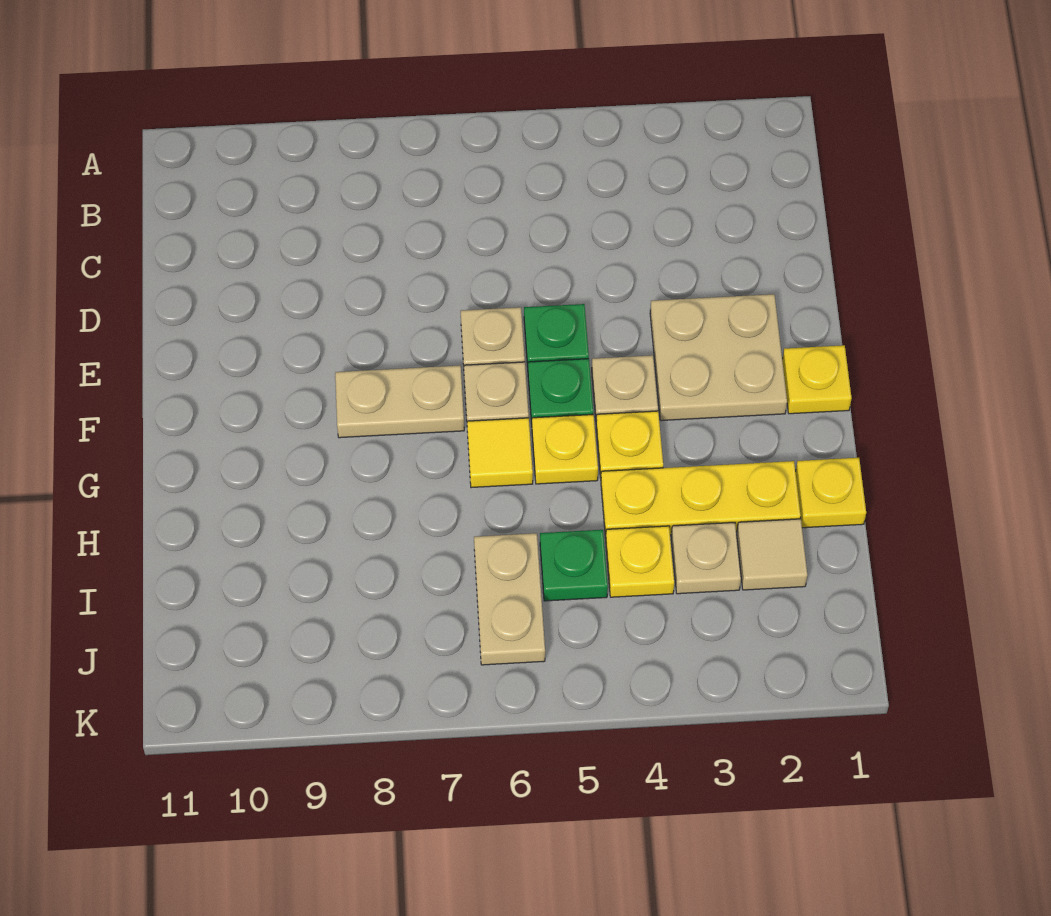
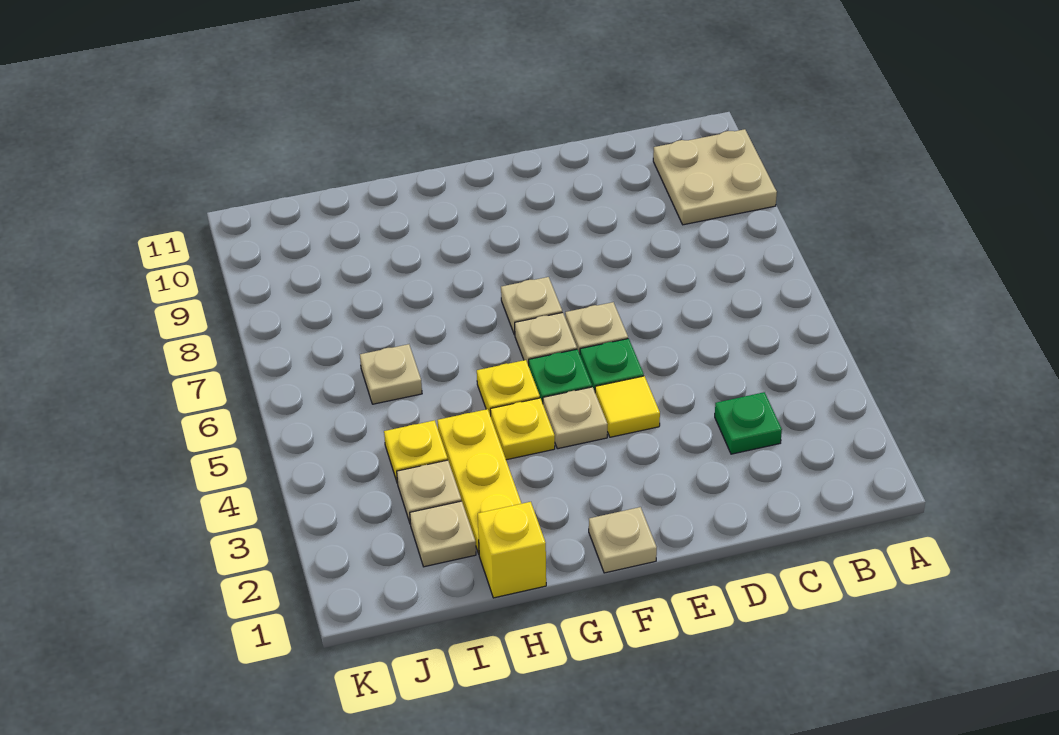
tan 2x2 plate [650,294,787,421] -> tan 2x2 plate moved to [653,129,777,225]
yellow 1x1 plate [782,345,852,414] -> tan 1x1 plate [589,507,657,573]
tan 1x2 plate [335,365,464,438] -> tan 1x1 plate [501,277,562,335]
yellow 1x1 tile [467,418,533,488] -> yellow 1x1 tile moved to [595,376,660,437]
yellow 1x1 plate [795,458,866,528] -> yellow 1x1 brick [478,502,546,598]
tan 1x1 tile [737,519,807,590] -> tan 1x1 plate [410,501,476,567]
green 1x1 plate [540,530,608,601] -> green 1x1 plate moved to [715,392,782,454]
tan 1x2 plate [474,533,545,665] -> tan 1x1 plate [360,344,422,404]

